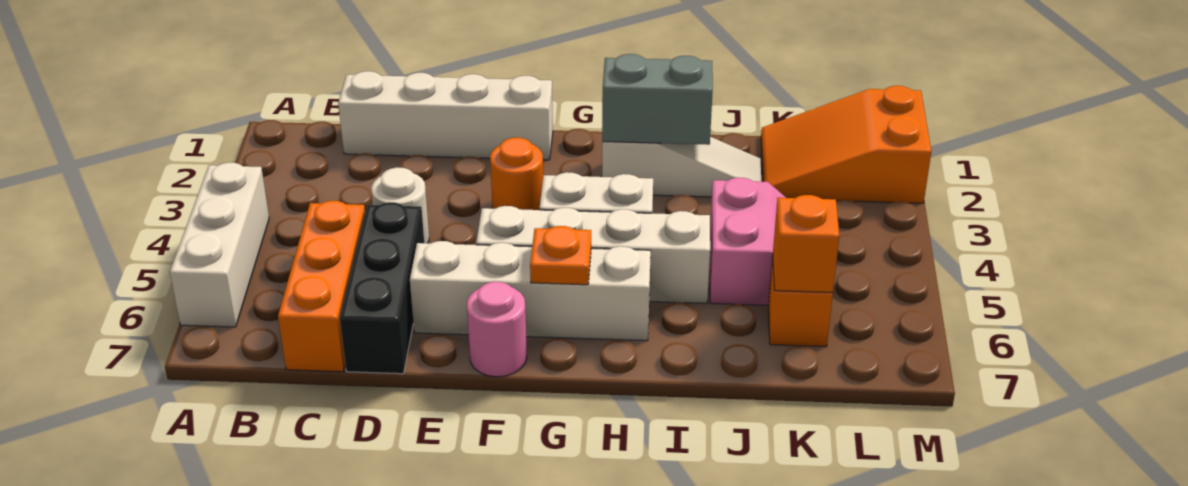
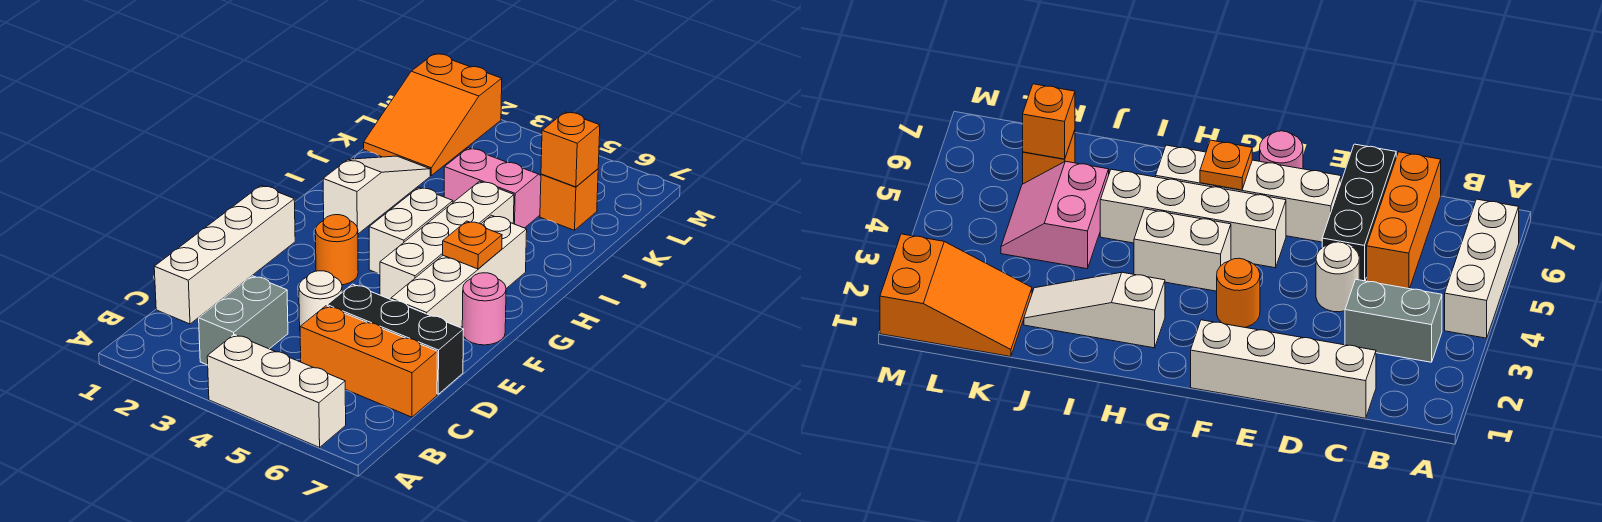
grey 1x2 brick [602,54,713,145] -> grey 1x2 brick moved to [199,276,288,365]

